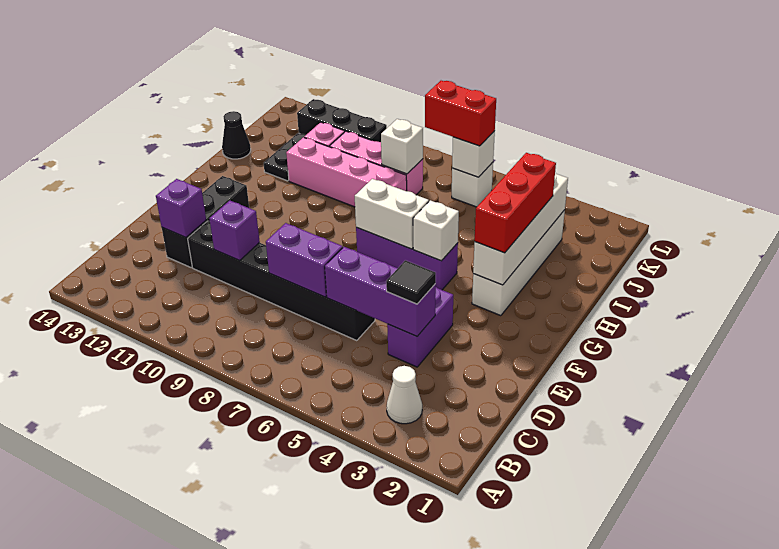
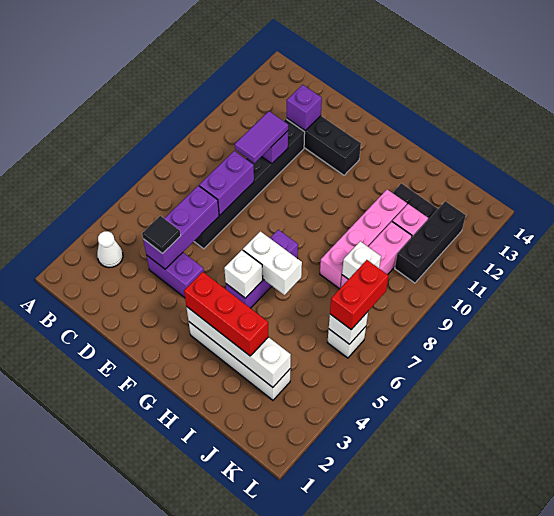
none -> purple 1x2 tile [235,111,288,163]
white 1x2 brick [355,179,429,249] -> white 1x2 brick turned to [243,231,302,295]
black 1x1 cone [222,111,251,159] -> none

